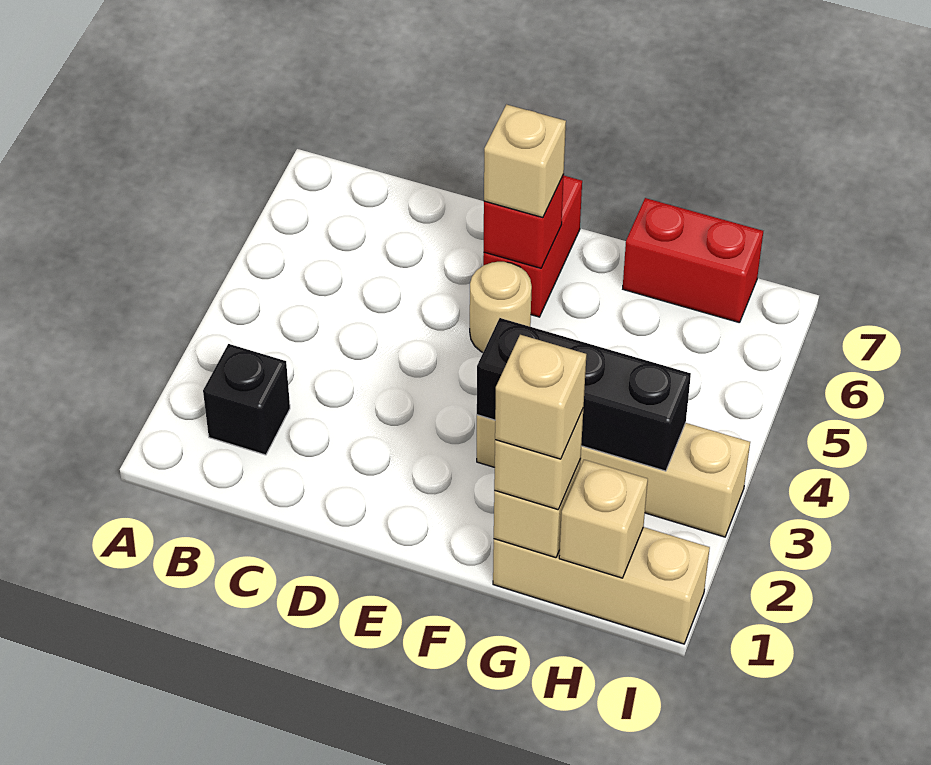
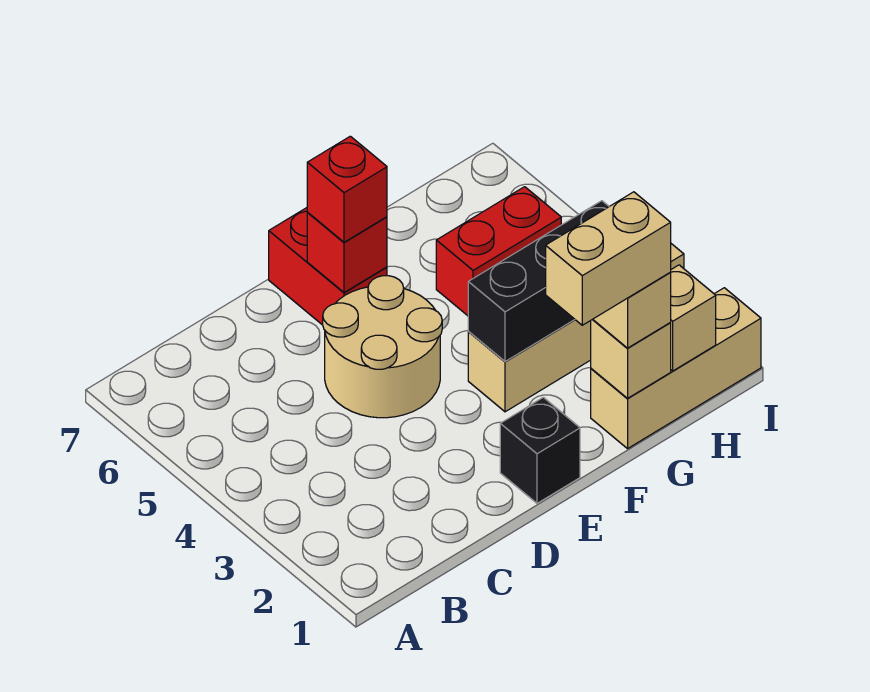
black 1x1 brick [203,344,290,455] -> black 1x1 brick moved to [500,397,580,503]
tan 1x1 round brick [470,262,532,352] -> tan 2x2 round brick [323,276,442,418]
tan 1x1 brick [484,104,566,218] -> red 1x1 brick [307,136,387,242]
tan 1x1 brick [495,335,586,459] -> tan 1x2 brick [546,192,671,325]
red 1x2 brick [623,198,763,323] -> red 1x2 brick moved to [436,187,561,316]

